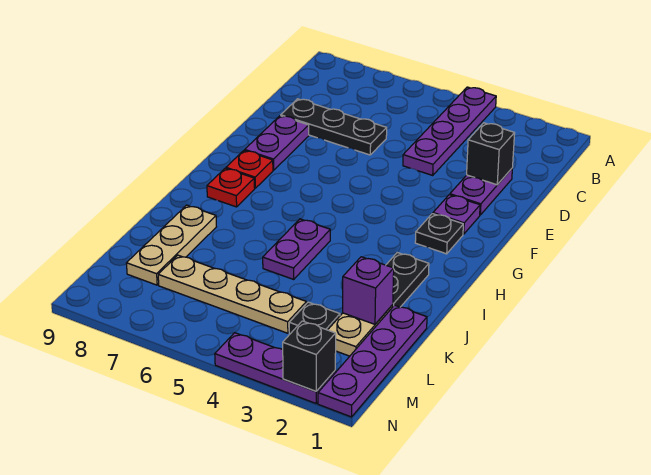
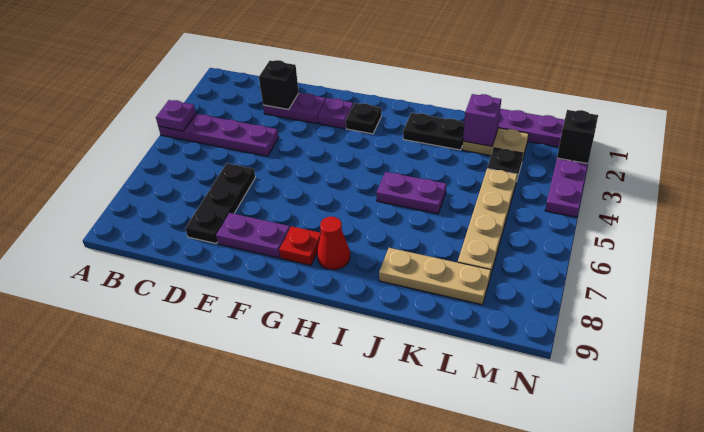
none -> purple 1x1 plate [156,100,196,131]
red 1x1 plate [207,168,255,207] -> red 1x1 cone [317,217,350,270]

